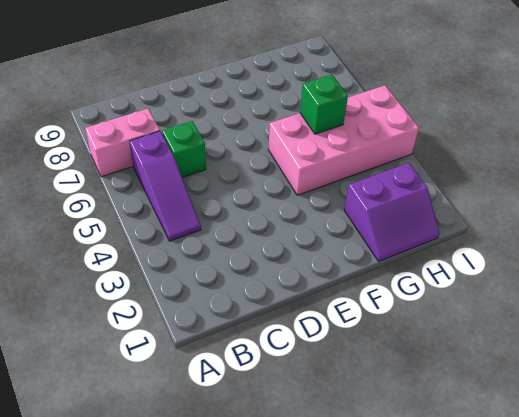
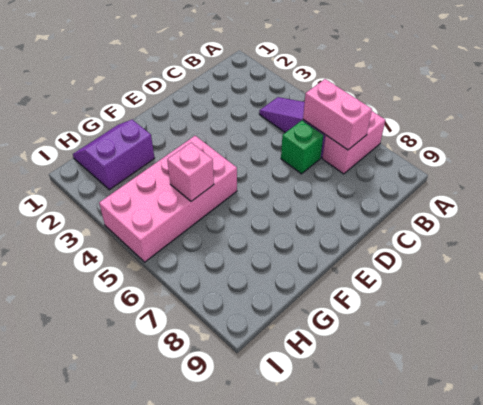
none -> pink 1x2 brick [303,79,372,150]
green 1x1 brick [300,75,348,134] -> pink 1x1 brick [167,143,214,201]

